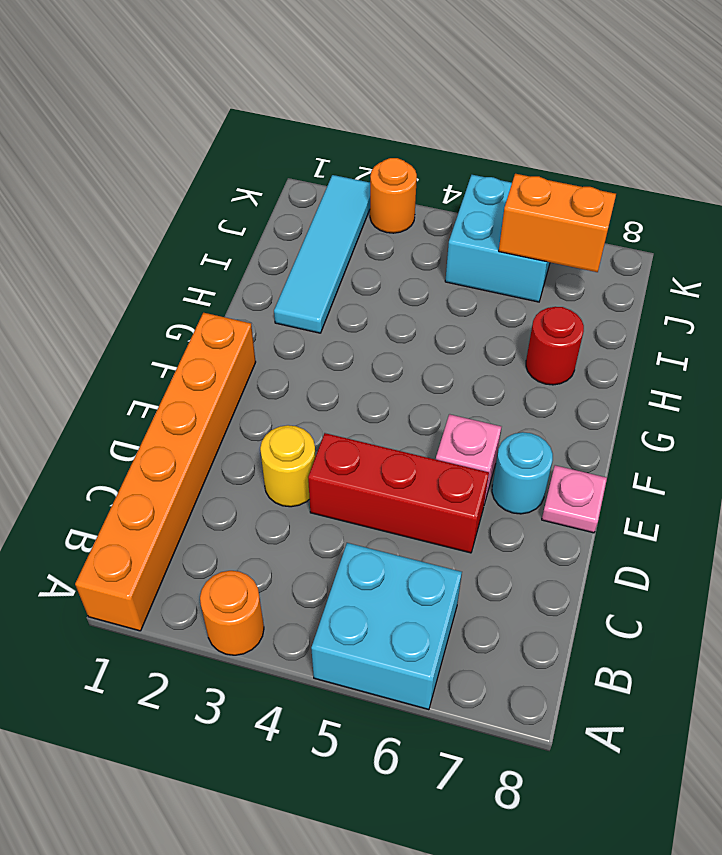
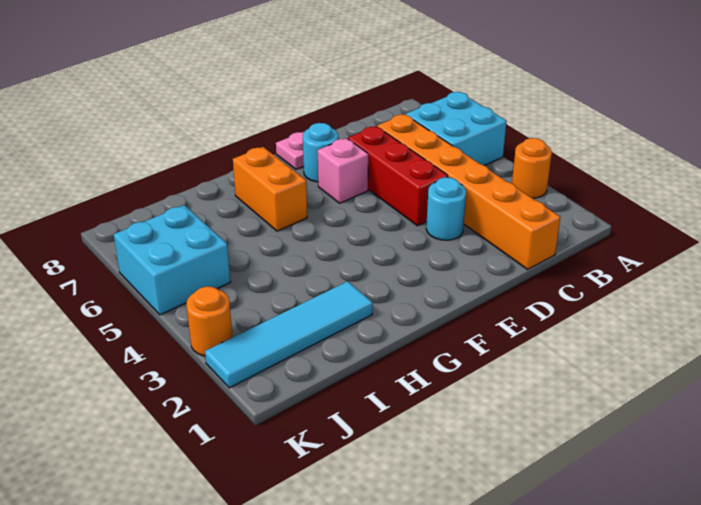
orange 1x6 brick [75,313,256,631] -> orange 1x6 brick turned to [377,114,560,269]
yellow 1x1 round brick [260,425,316,507] -> cyan 1x1 round brick [426,177,466,240]
red 1x1 round brick [526,307,584,385] -> none
orange 1x2 brick [499,174,616,272] -> orange 1x2 brick moved to [233,147,307,231]

